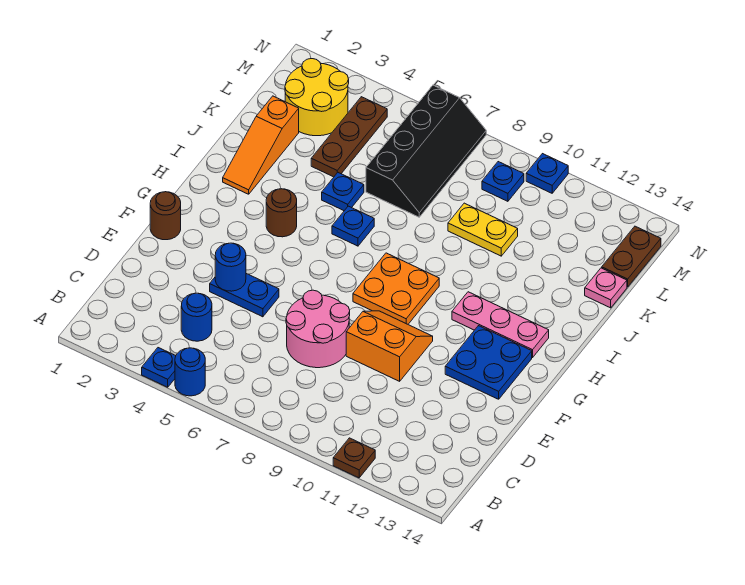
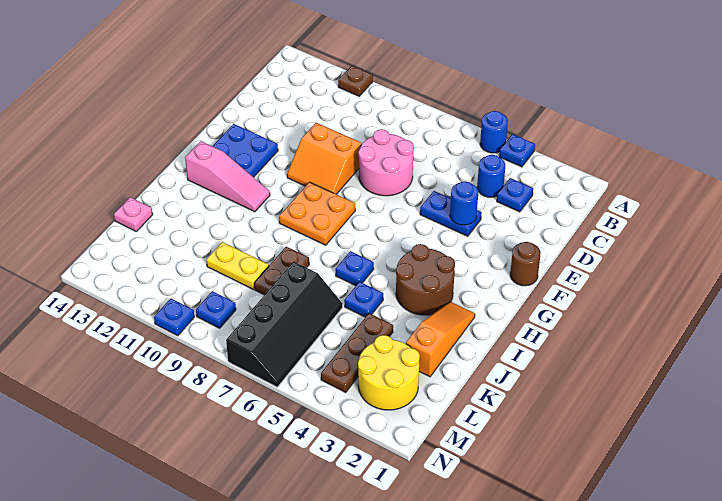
none -> blue 1x1 plate [497,178,533,212]
brown 1x1 round brick [266,189,297,237] -> brown 2x2 round brick [396,244,455,315]
pink 1x3 plate [452,292,549,358] -> pink 1x3 slope [185,141,270,212]
black 2x4 slope [366,85,486,217] -> black 2x4 slope turned to [226,262,343,387]
brown 1x2 plate [602,226,661,287] -> brown 1x2 plate moved to [254,247,309,295]

